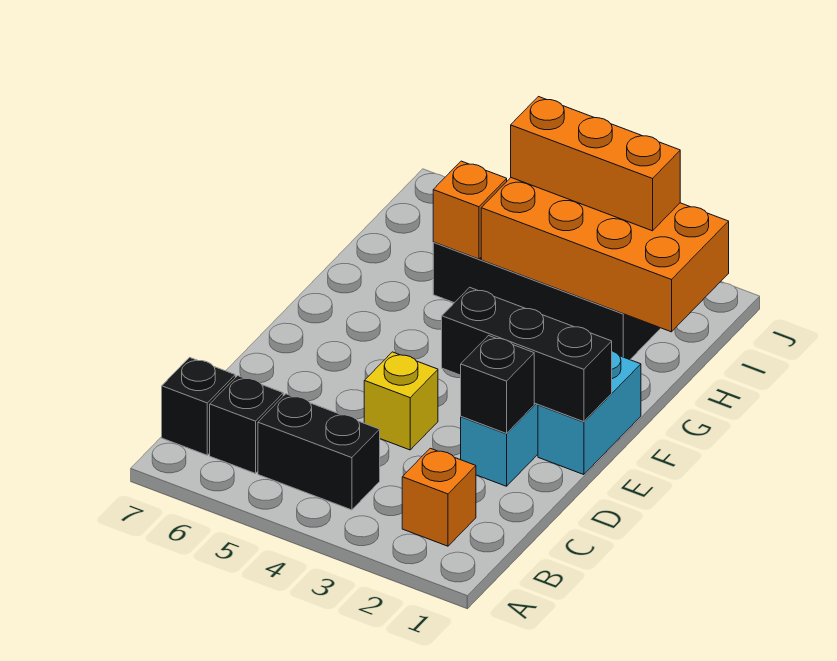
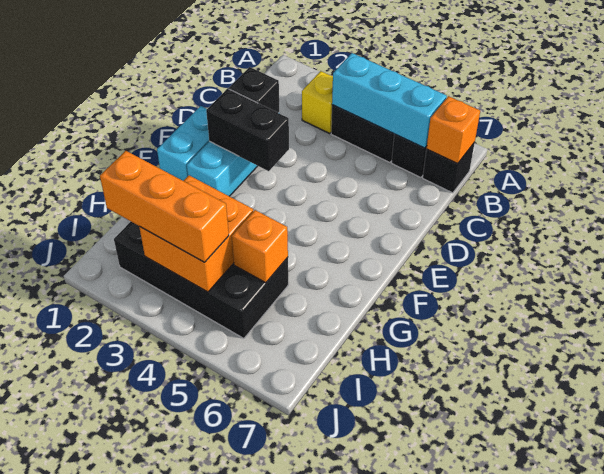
orange 1x1 brick [402,448,476,546] -> orange 1x1 brick moved to [426,96,480,164]
none -> cyan 1x3 brick [332,53,447,148]
yellow 1x1 brick [364,352,438,450] -> yellow 1x1 brick moved to [302,71,333,133]
black 1x3 brick [442,287,612,422] -> black 1x2 brick [206,89,289,171]
orange 2x4 brick [481,178,729,332] -> orange 2x2 brick [139,175,253,292]

